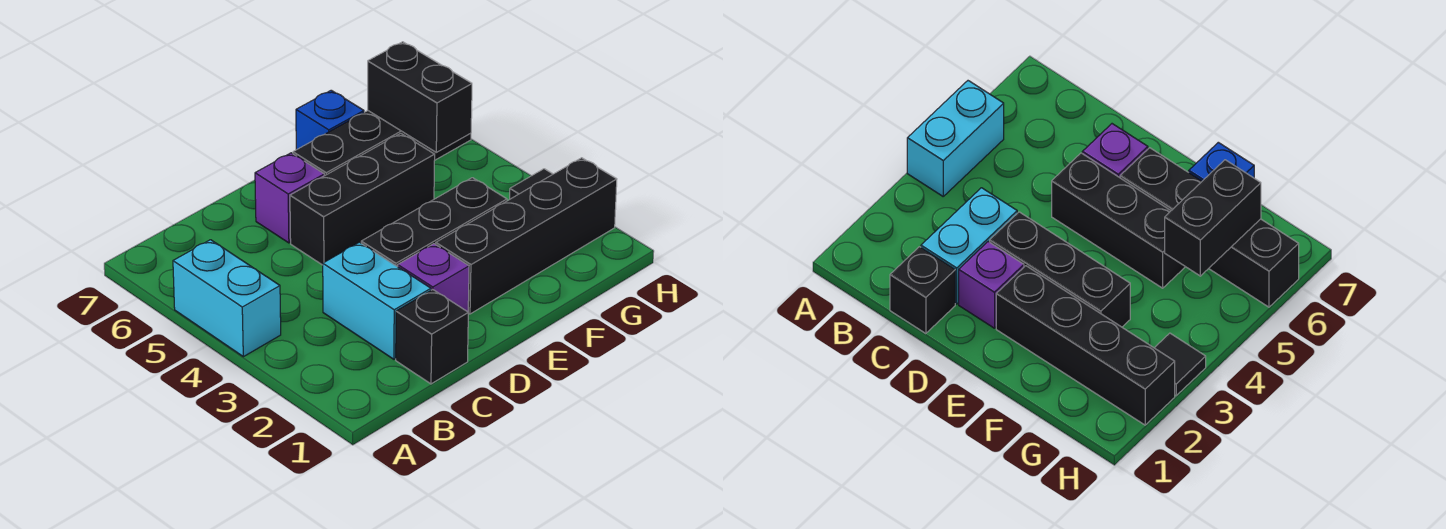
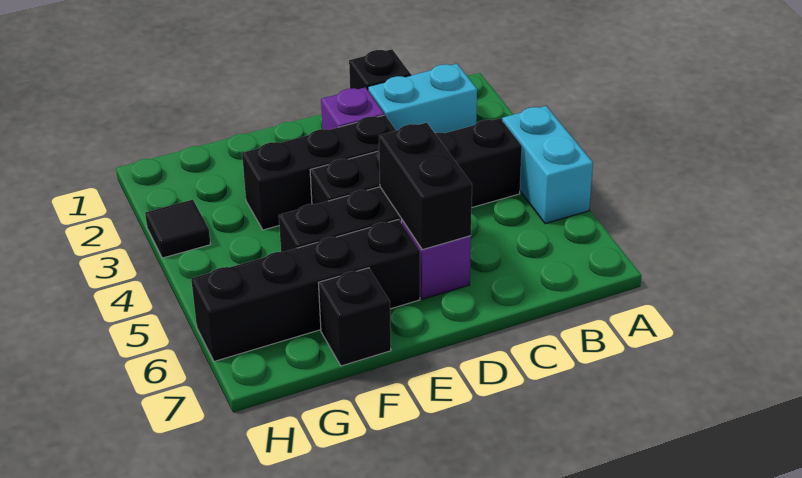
cyan 1x2 brick [323,242,431,359] -> cyan 1x2 brick turned to [368,64,477,133]
black 1x4 brick [436,158,617,314] -> black 1x4 brick moved to [310,118,522,207]
blue 1x1 brick [296,90,364,150] -> black 1x1 brick [319,268,391,366]
black 1x2 brick [368,42,472,152] -> black 1x2 brick moved to [379,123,472,250]

